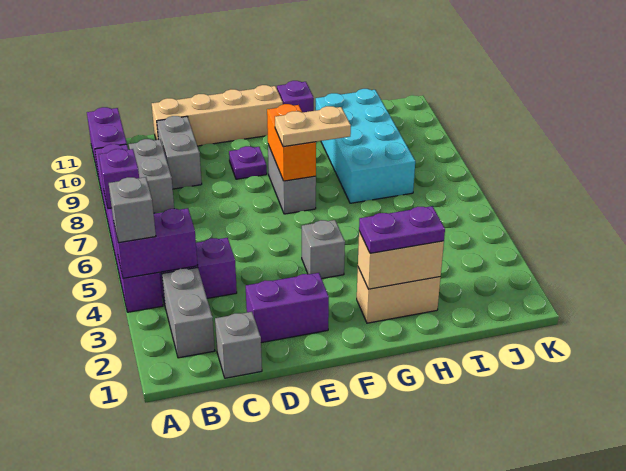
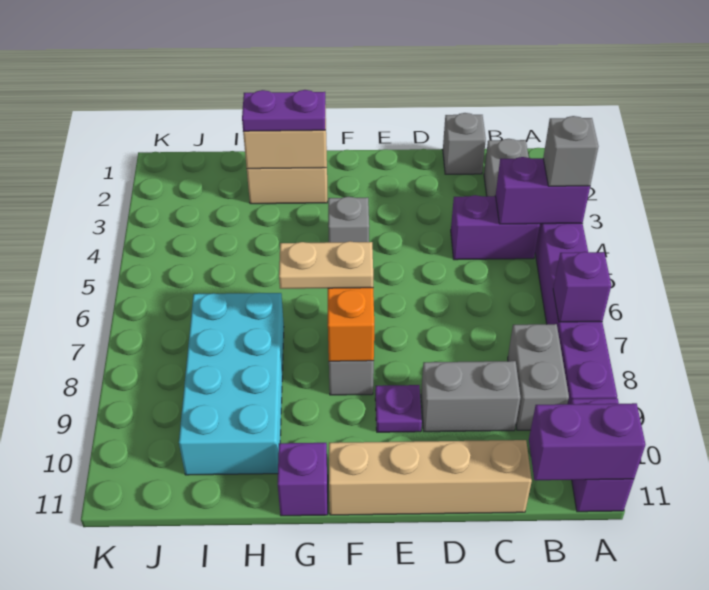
grey 1x2 brick [157,116,202,189] -> grey 1x2 brick turned to [421,361,521,432]
purple 1x2 brick [246,273,329,343] -> purple 1x2 brick moved to [529,403,645,480]

